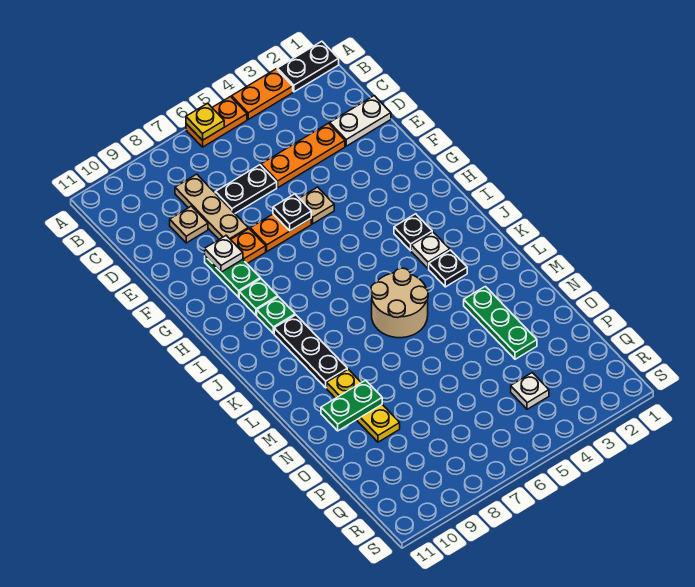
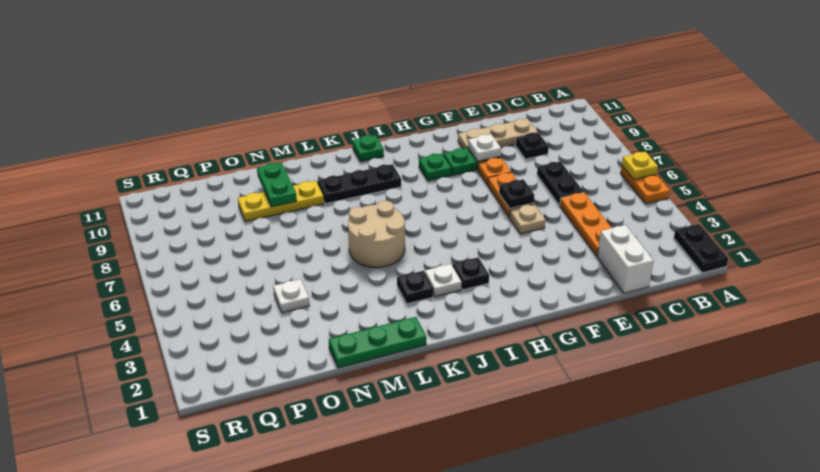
orange 1x2 plate [232,69,293,119] -> none
tan 1x3 plate [175,174,248,240] -> tan 1x3 plate moved to [458,119,538,149]
white 1x2 plate [330,96,391,146] -> white 1x2 brick [597,225,654,293]
tan 1x1 plate [170,206,208,243] -> black 1x1 plate [515,133,549,159]
green 1x1 plate [257,297,295,334] -> green 1x1 plate moved to [352,135,384,162]
green 1x3 plate [464,286,537,359] -> green 1x3 plate moved to [329,317,426,368]
white 1x1 plate [511,373,549,409] -> white 1x1 plate moved to [273,279,310,313]

